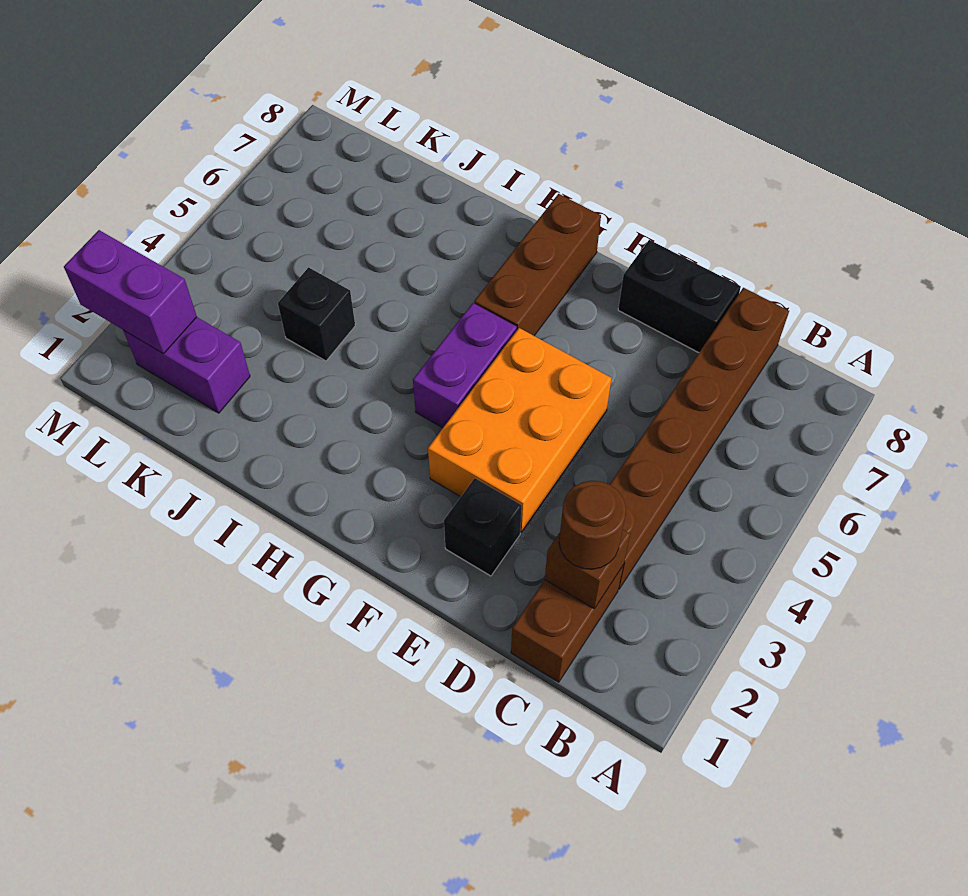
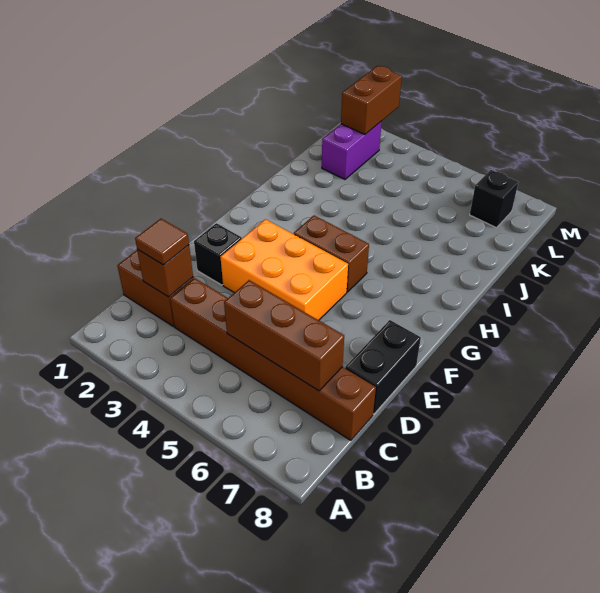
brown 1x1 round brick [559,481,626,569] -> brown 1x1 tile [135,219,189,265]
purple 1x2 brick [413,303,517,428] -> brown 1x2 brick [294,215,369,292]
brown 1x3 brick [474,194,601,336] -> brown 1x3 brick moved to [224,280,344,391]
black 1x1 brick [278,267,355,361] -> black 1x1 brick moved to [470,170,519,228]
purple 1x2 brick [64,230,197,354] -> brown 1x2 brick [341,66,402,135]

